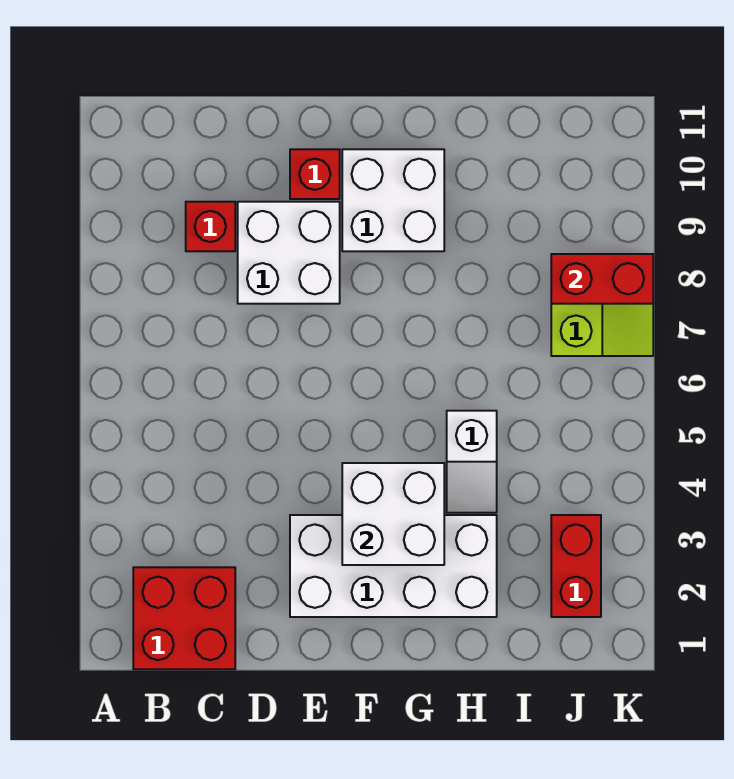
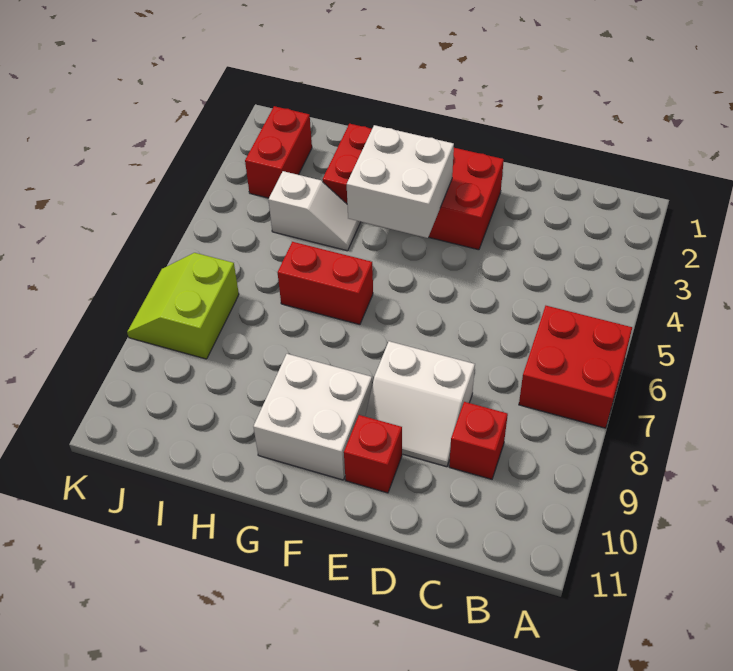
red 2x2 brick [133,567,235,669] -> red 2x2 brick moved to [519,306,632,428]
white 2x2 brick [238,202,340,304] -> white 2x2 slope [365,341,475,467]
white 2x4 brick [290,515,497,617] -> red 2x4 brick [322,124,504,250]
white 1x2 slope [447,411,497,513] -> white 1x2 slope turned to [268,171,360,251]
red 1x2 brick [551,254,653,304] -> red 1x2 brick moved to [278,242,373,325]

